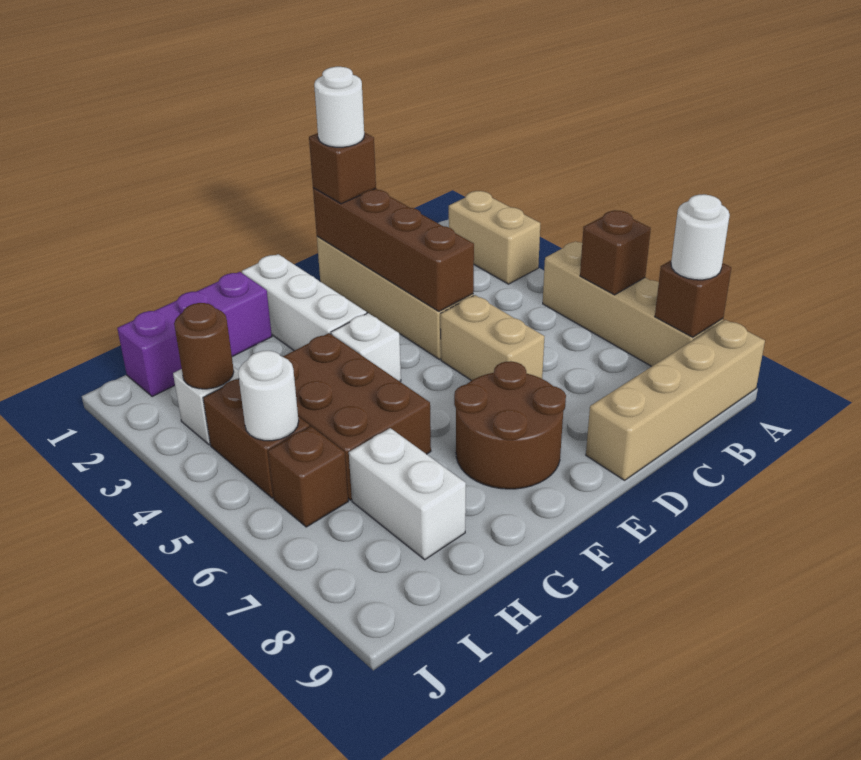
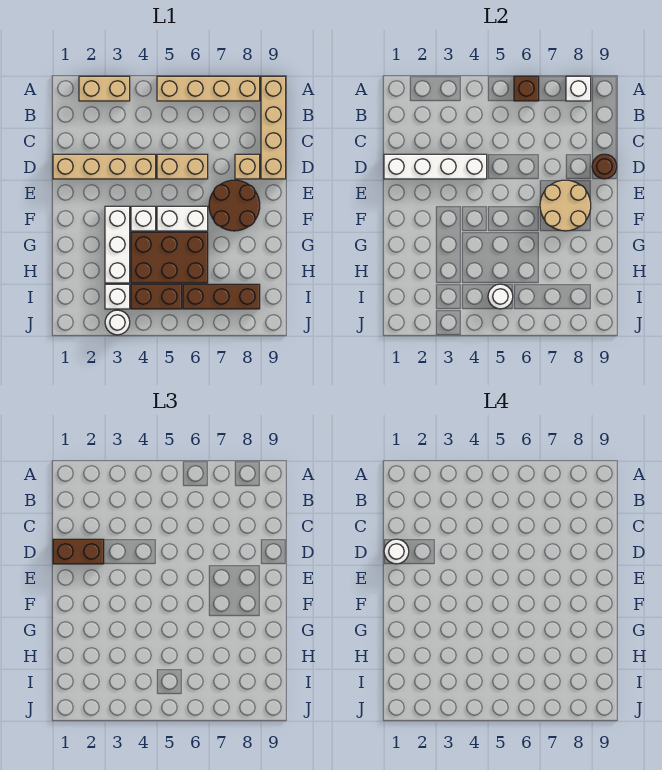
brown 1x1 brick [655,261,731,337] -> white 1x1 brick [566,76,591,101]
white 1x1 round brick [671,194,730,280] -> white 1x1 round brick moved to [105,310,130,335]
brown 1x4 brick [313,188,474,311] -> white 1x4 brick [384,154,487,179]
brown 1x1 brick [309,133,376,204] -> brown 1x2 brick [53,539,104,564]
none -> tan 1x1 brick [235,154,260,179]
none -> tan 2x2 round brick [540,180,591,231]
white 1x3 brick [242,254,367,351] -> white 1x3 brick turned to [105,206,130,283]
purple 1x3 brick [117,272,272,397] -> none
white 1x2 brick [349,428,466,560] -> white 1x2 brick moved to [157,206,208,231]
brown 1x1 round brick [174,303,234,389] -> brown 1x1 round brick moved to [592,154,617,179]
brown 1x1 brick [268,426,348,527] -> brown 1x3 brick [183,284,260,309]

